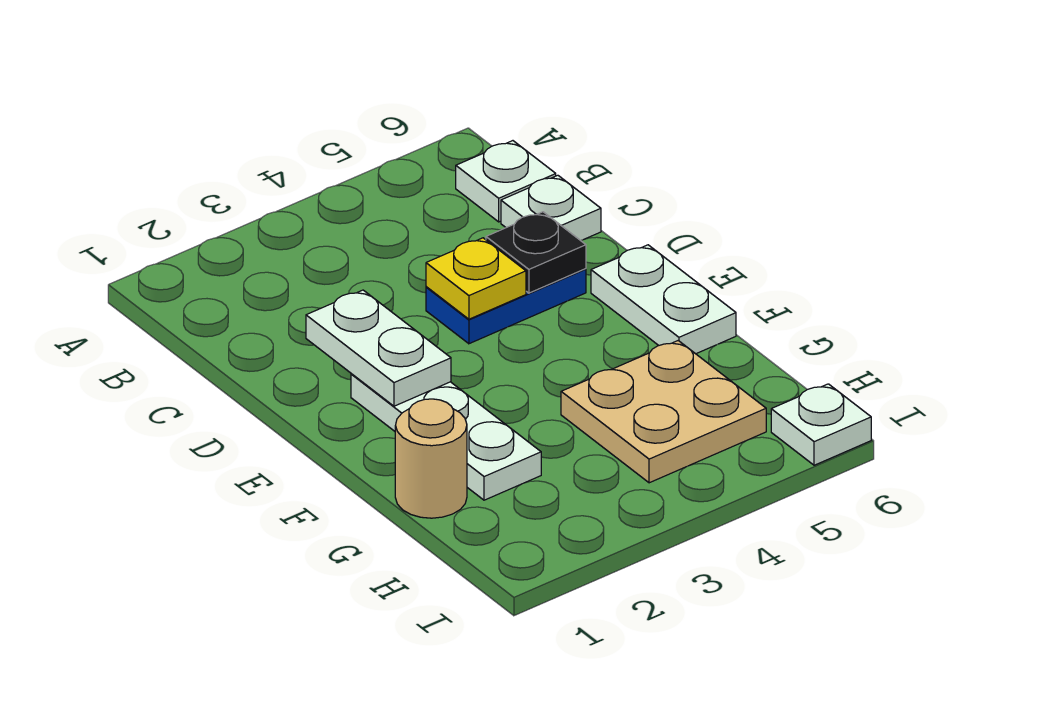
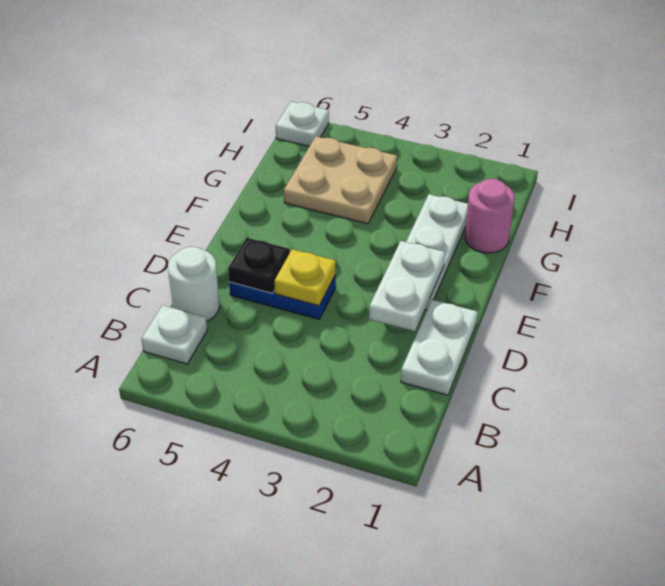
white 1x1 plate [501,175,601,241] -> white 1x1 round brick [168,247,220,321]
white 1x2 plate [591,245,736,354] -> white 1x2 plate moved to [401,300,478,395]
tan 1x1 round brick [395,399,467,518] -> pink 1x1 round brick [465,179,515,253]

